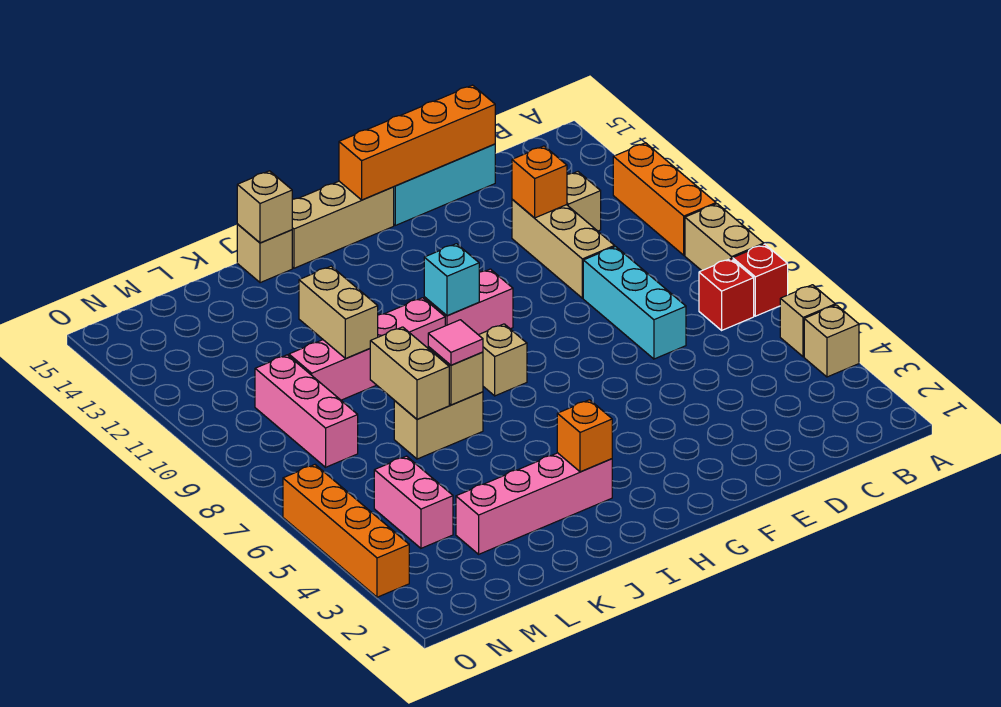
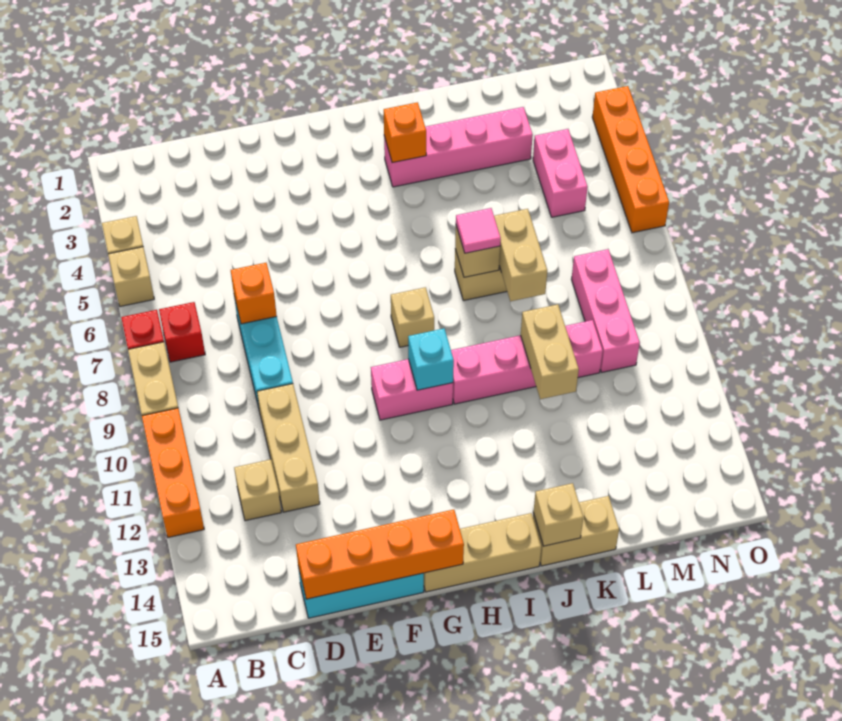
orange 1x1 brick [512,146,567,218] -> orange 1x1 brick moved to [231,263,277,324]
tan 1x1 brick [237,224,292,283] -> tan 1x2 brick [533,496,619,566]

